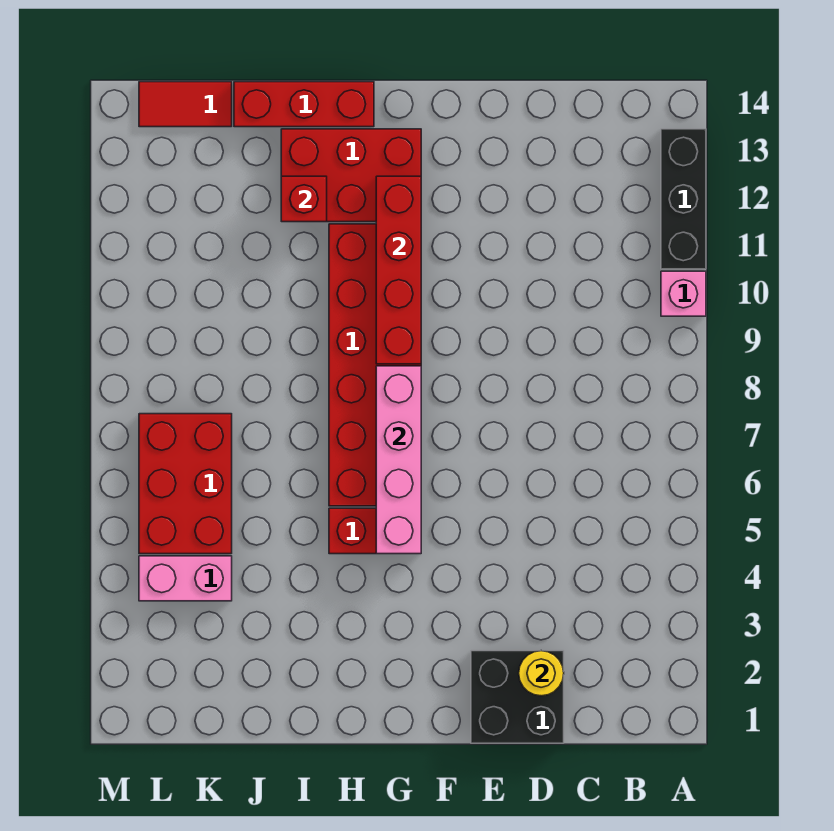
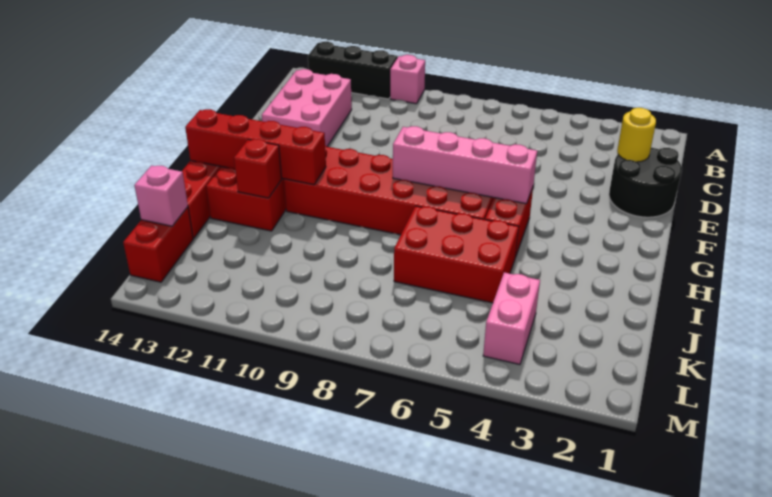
none -> pink 2x3 brick [262,69,352,147]
black 2x2 brick [471,651,564,743] -> black 2x2 round brick [609,148,682,217]
red 1x4 brick [376,176,421,364] -> red 1x4 brick moved to [185,109,326,185]
red 2x3 brick [139,414,232,554] -> red 2x3 brick moved to [394,206,519,303]
red 1x2 tile [139,82,232,127] -> red 1x2 brick [123,207,193,282]
none -> pink 1x1 brick [134,166,188,226]

